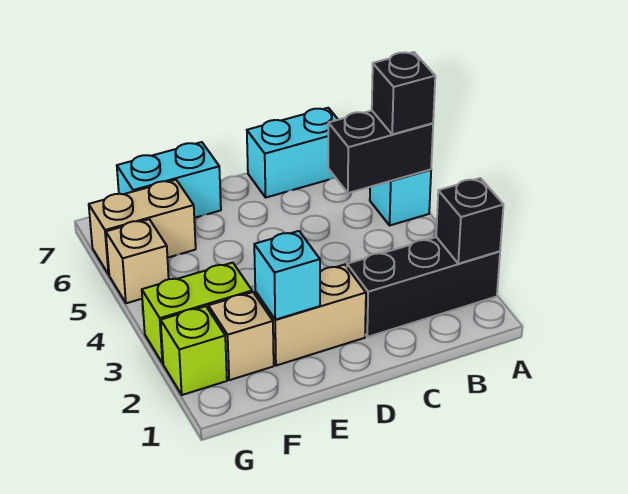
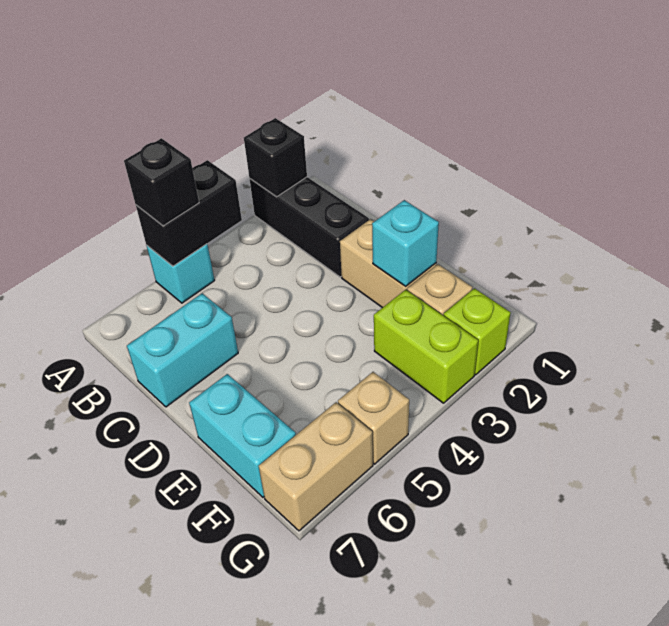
black 1x2 brick [328,111,433,193] -> black 1x2 brick turned to [136,160,242,266]
cyan 1x2 brick [247,108,338,197] -> cyan 1x2 brick turned to [127,293,238,407]
tan 1x2 brick [89,180,196,274] -> tan 1x2 brick turned to [259,402,373,531]

